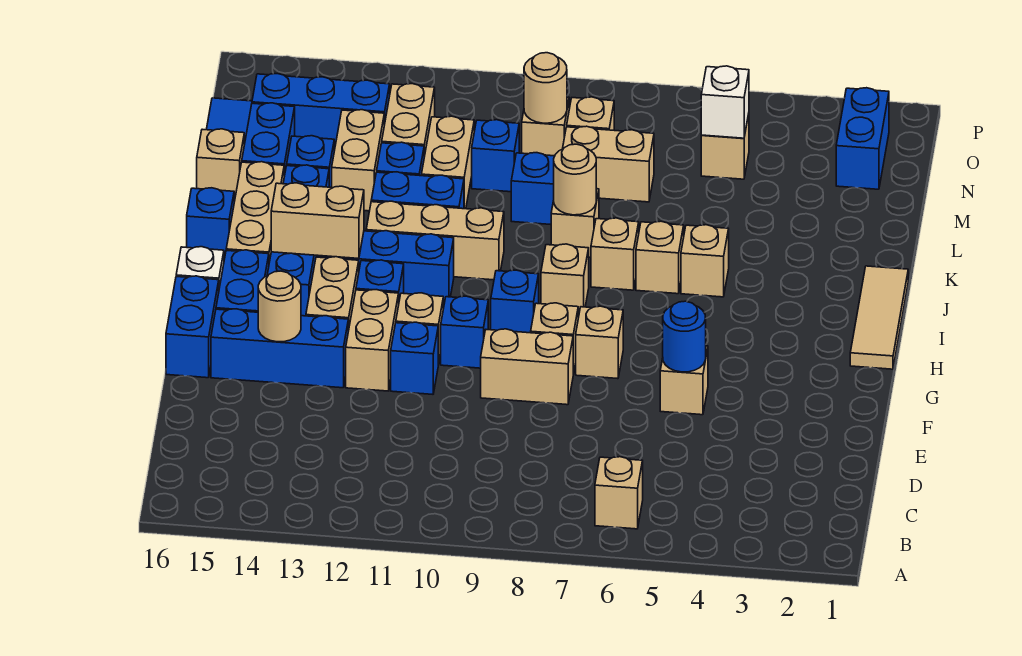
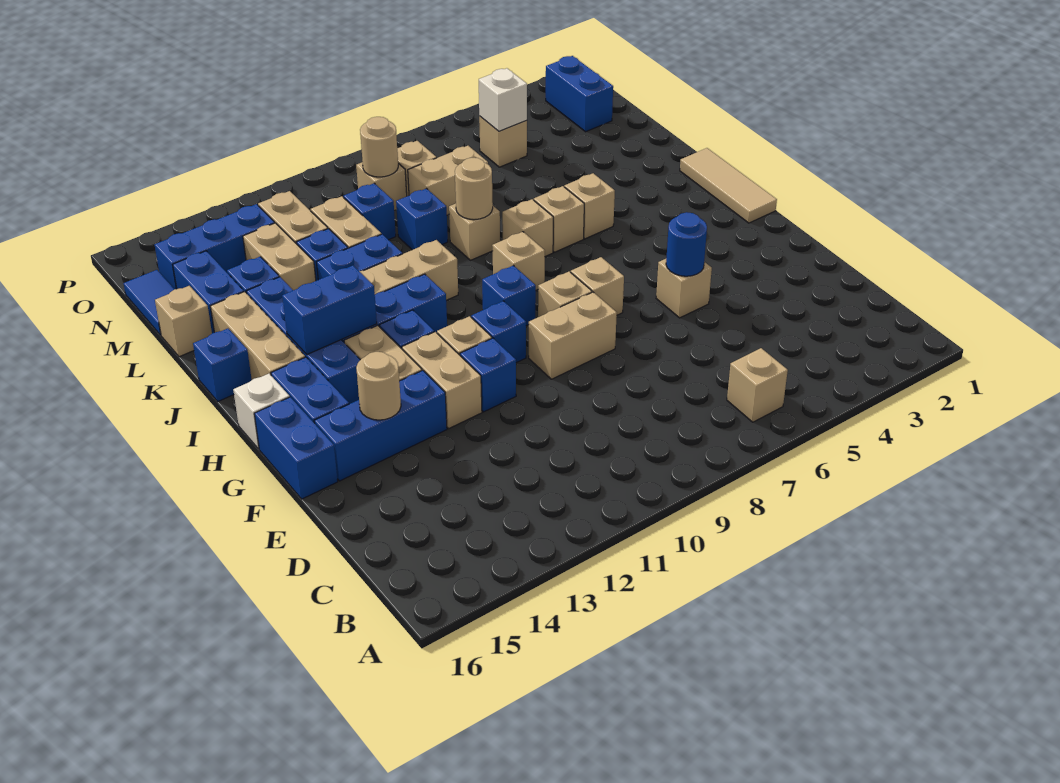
tan 1x2 brick [271,183,364,259] -> blue 1x2 brick [282,266,377,354]

